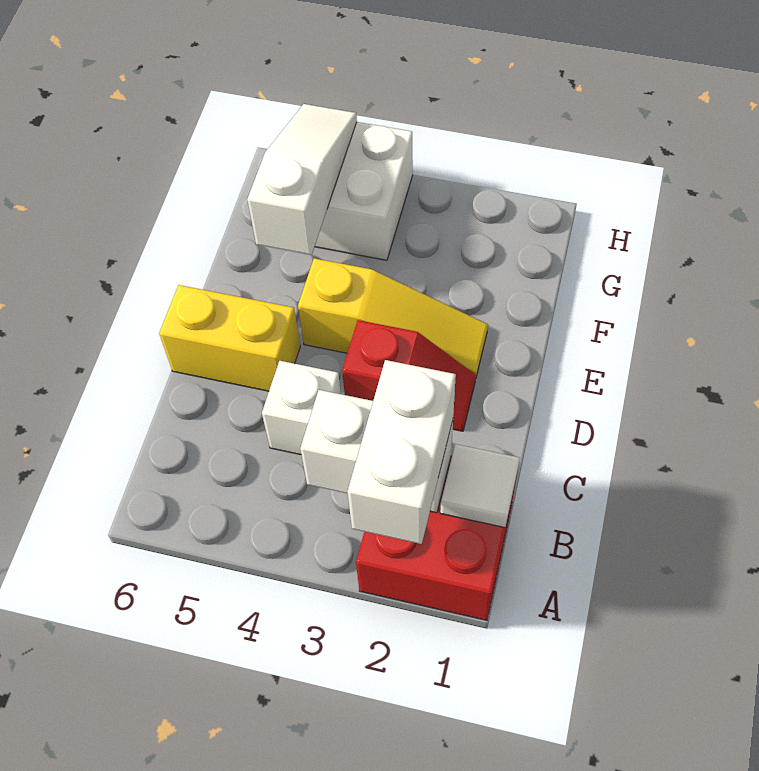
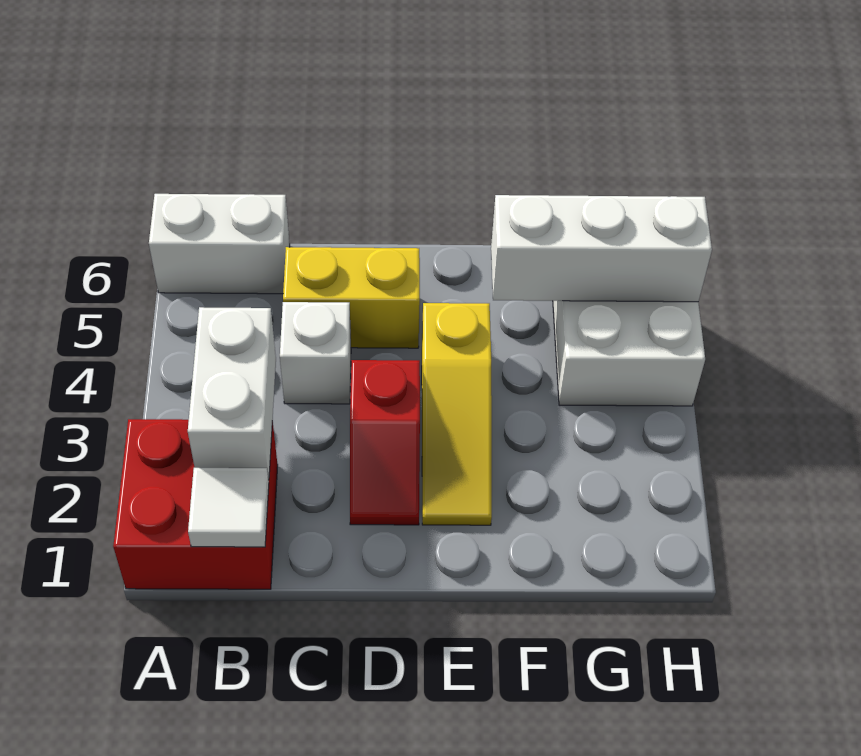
white 1x2 brick [347,360,456,544] -> white 1x2 brick moved to [149,194,290,294]
yellow 1x2 brick [159,285,300,391] -> yellow 1x2 brick turned to [283,247,420,348]
white 1x3 slope [247,104,357,255] -> white 1x3 brick [491,195,712,302]

